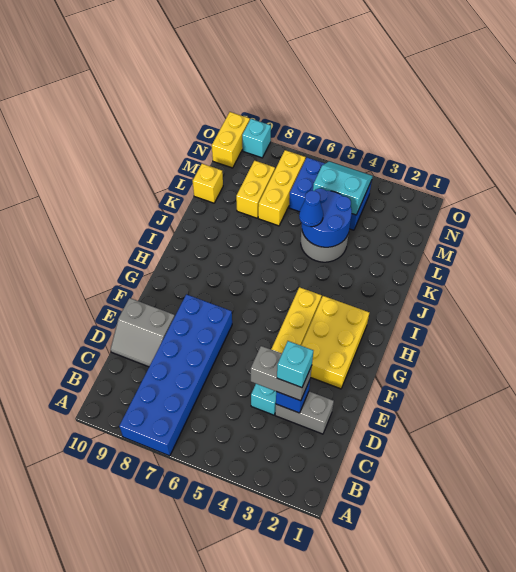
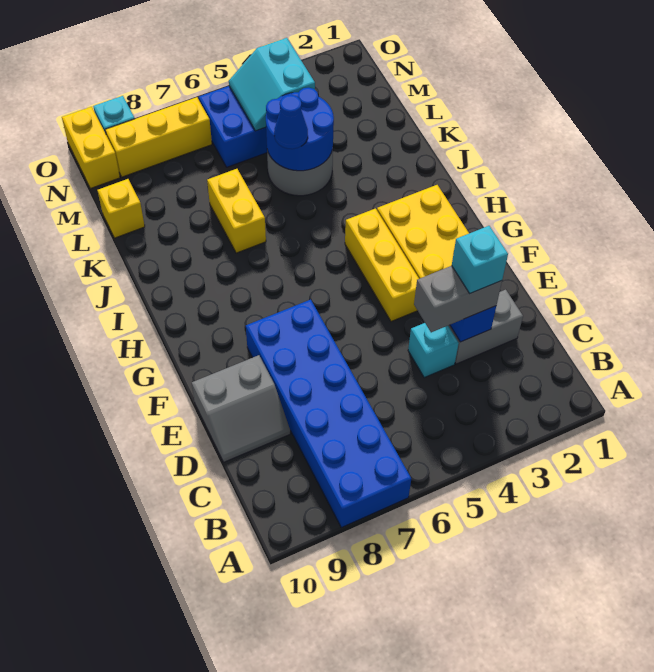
yellow 1x3 brick [258,150,306,226] -> yellow 1x3 brick turned to [105,97,212,177]
yellow 1x2 brick [236,160,275,218] -> yellow 1x2 brick moved to [207,169,266,253]
cyan 2x2 slope [313,162,373,215] -> cyan 2x2 slope turned to [229,38,315,131]

